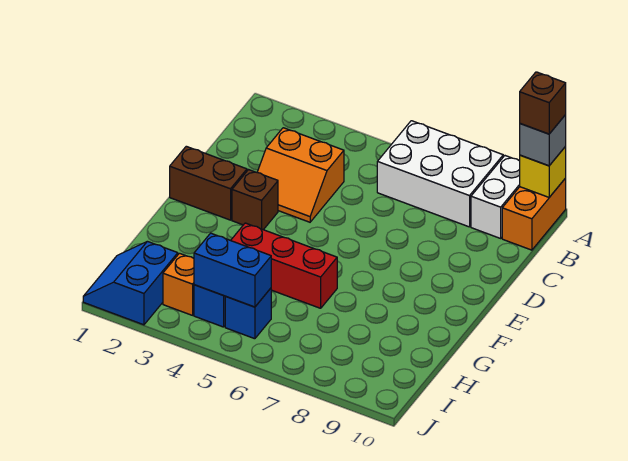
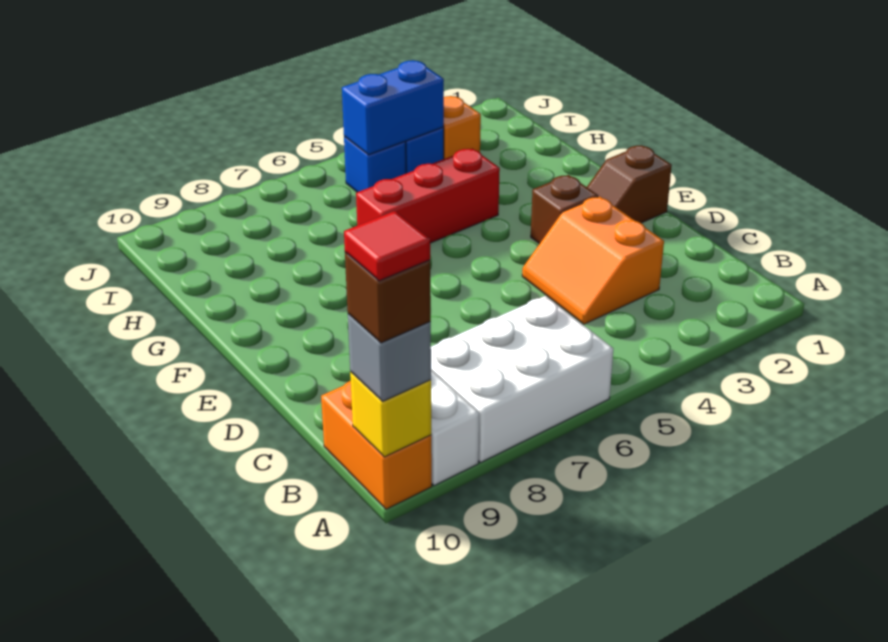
none -> red 1x1 tile [344,211,430,281]
orange 2x2 slope [257,128,344,222] -> orange 2x2 slope turned to [522,196,664,324]
brown 1x2 brick [170,146,247,220] -> brown 1x2 slope [587,145,672,223]
blue 2x2 slope [83,241,178,325] -> none

